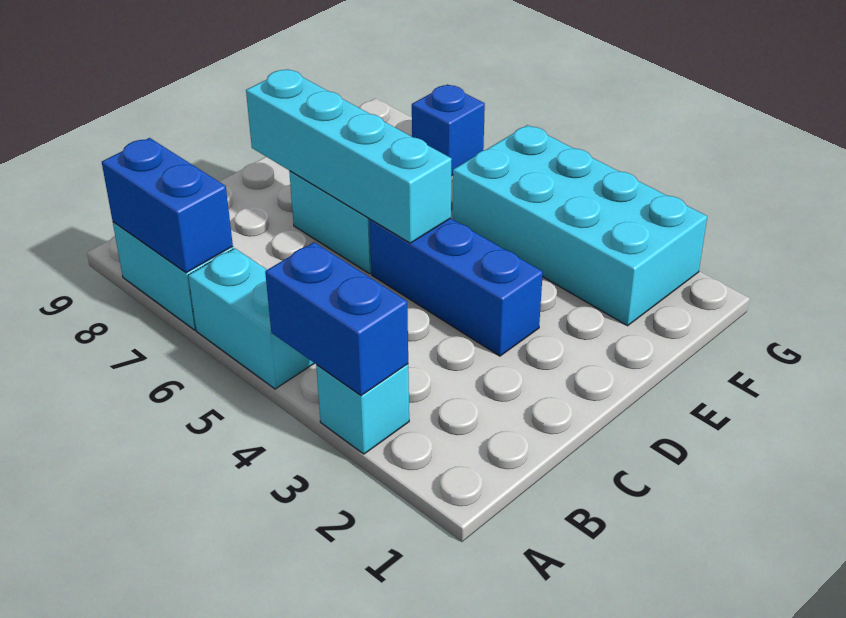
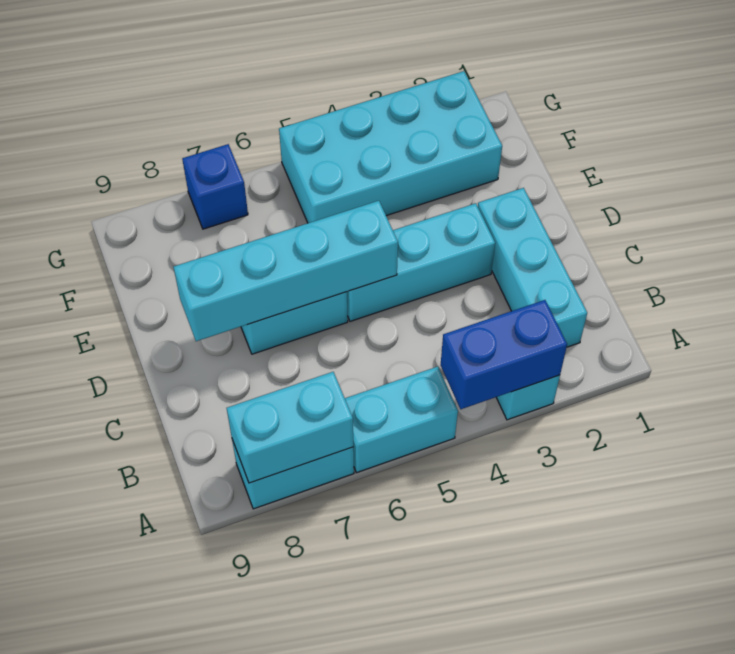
blue 1x2 brick [102,138,233,273] -> cyan 1x2 brick [227,372,353,483]
none -> cyan 1x3 brick [478,188,587,347]
blue 1x3 brick [370,218,543,356] -> cyan 1x3 brick [347,203,495,321]

